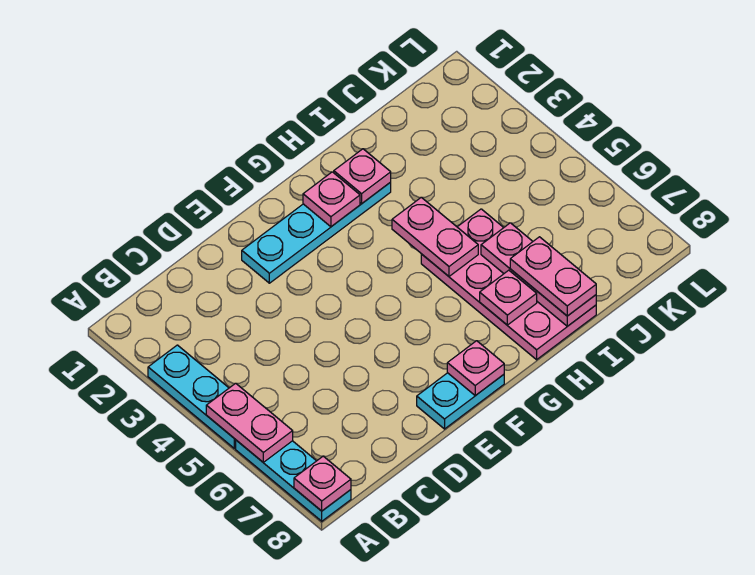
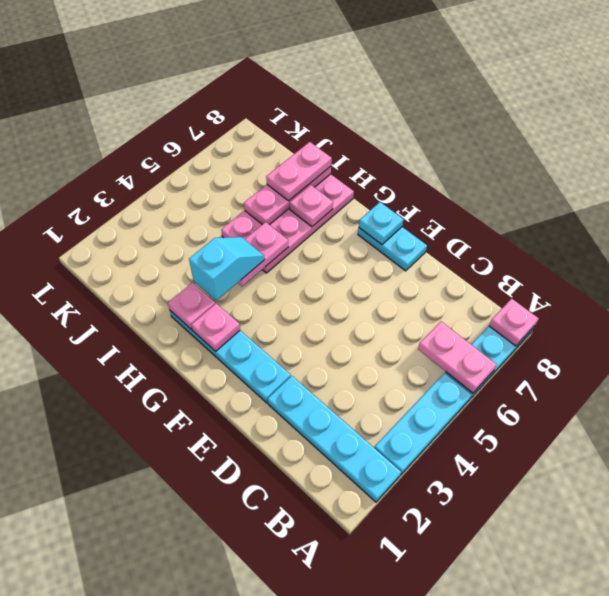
none -> cyan 1x4 plate [268,376,401,502]
pink 1x2 plate [206,383,293,462] -> pink 1x2 plate turned to [418,322,497,393]
pink 1x1 plate [447,341,504,396] -> cyan 1x1 plate [359,202,403,245]
none -> cyan 1x2 slope [189,237,265,301]

